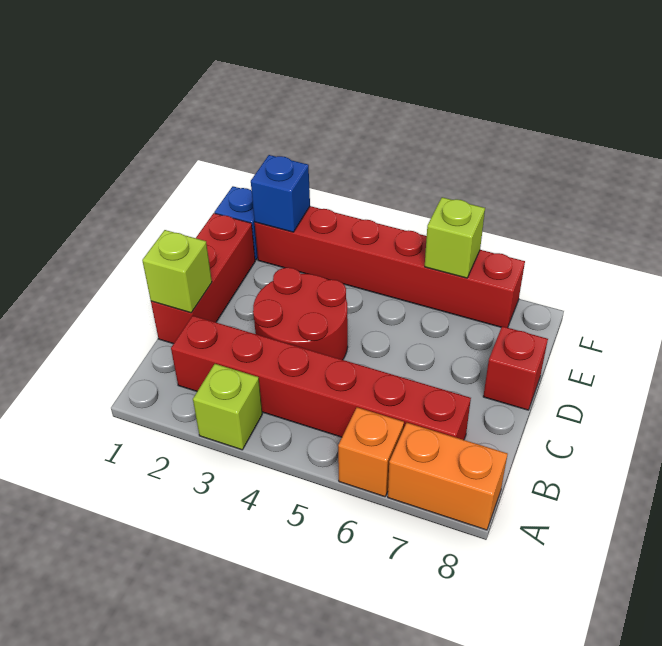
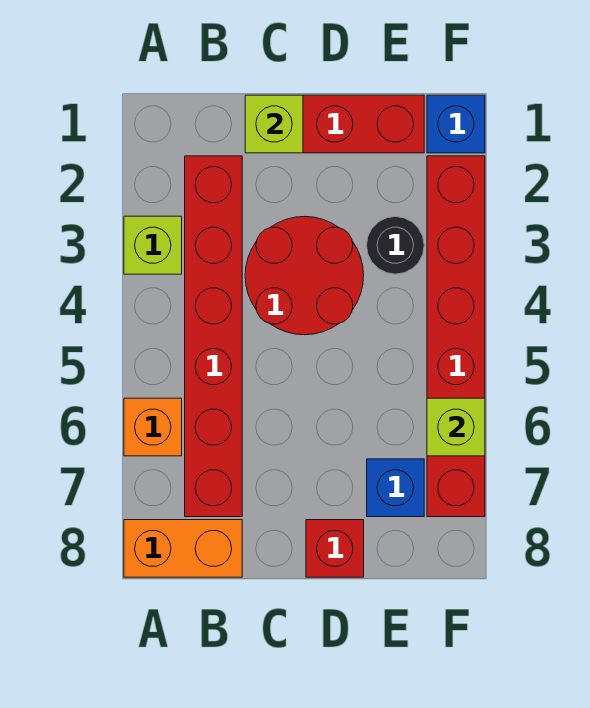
orange 1x2 brick [388,423,508,530] -> orange 1x2 brick turned to [124,520,242,577]
none -> black 1x1 round brick [367,217,424,274]
blue 1x1 brick [251,155,310,232] -> blue 1x1 brick moved to [367,459,424,517]

